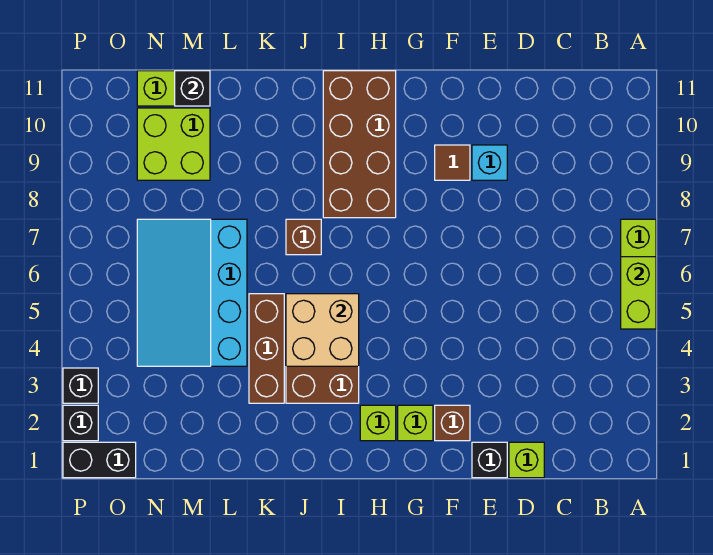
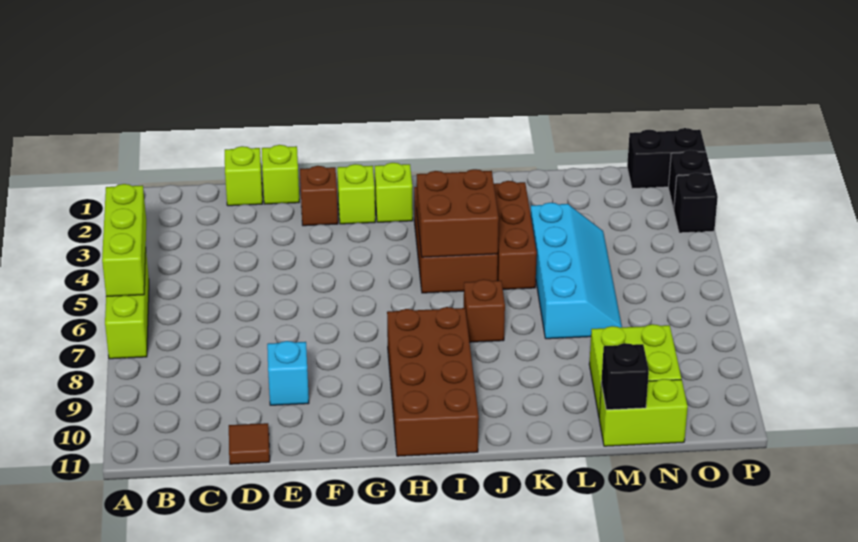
lime 1x2 brick [621,257,656,329] -> lime 1x3 brick [102,184,146,296]
black 1x1 brick [472,442,507,478] -> lime 1x1 brick [262,145,299,204]
brown 1x1 tile [435,145,470,180] -> brown 1x1 tile moved to [229,423,270,464]
tan 2x2 brick [286,294,359,366] -> brown 2x2 brick [417,169,499,257]
cyan 3x4 slope [137,219,247,366] -> cyan 2x4 slope [531,203,622,339]

